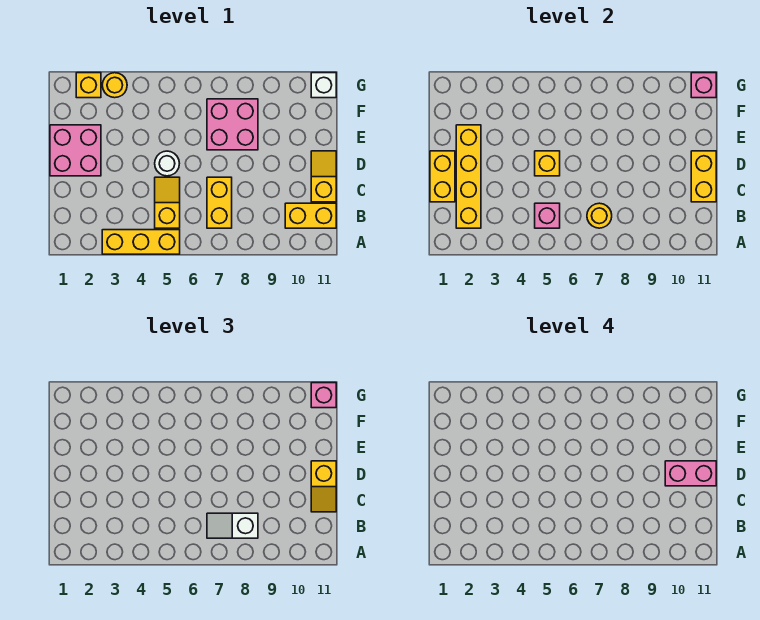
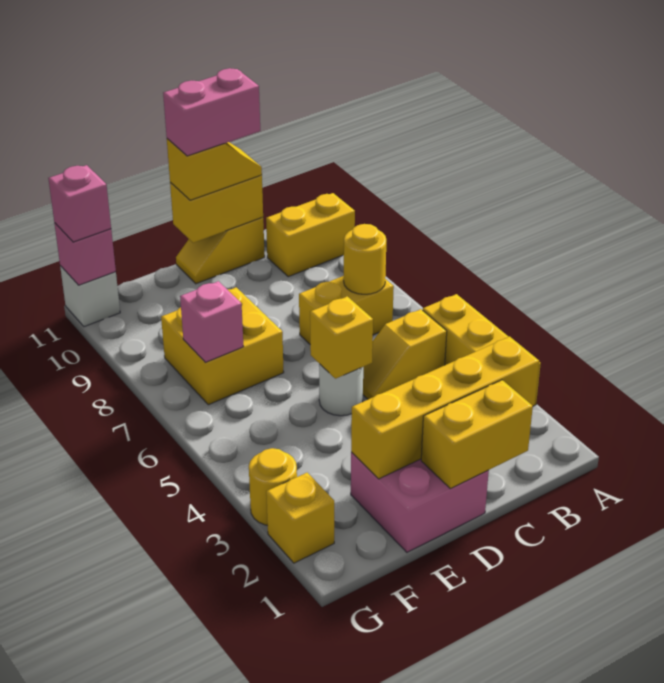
pink 1x1 brick [535,203,560,228] -> pink 1x1 brick moved to [180,281,244,362]
white 1x2 slope [207,513,258,538] -> none
yellow 1x2 brick [285,203,336,228] -> yellow 1x2 brick turned to [266,193,355,277]
pink 1x2 brick [665,461,716,486] -> pink 1x2 brick turned to [163,68,260,156]
pink 2x2 brick [207,99,258,150] -> yellow 2x2 brick [161,287,284,405]

